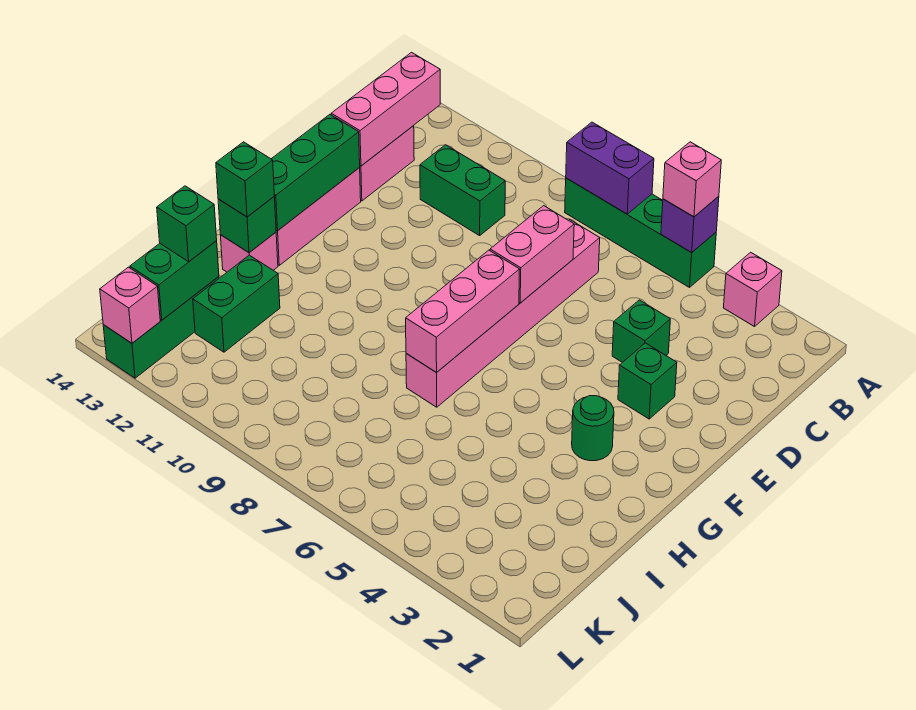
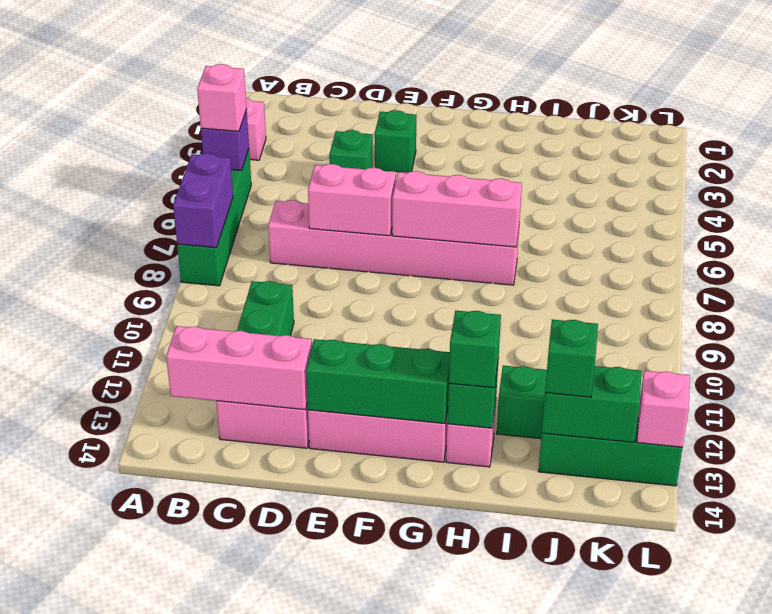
green 1x1 round brick [572,396,614,461] -> none

